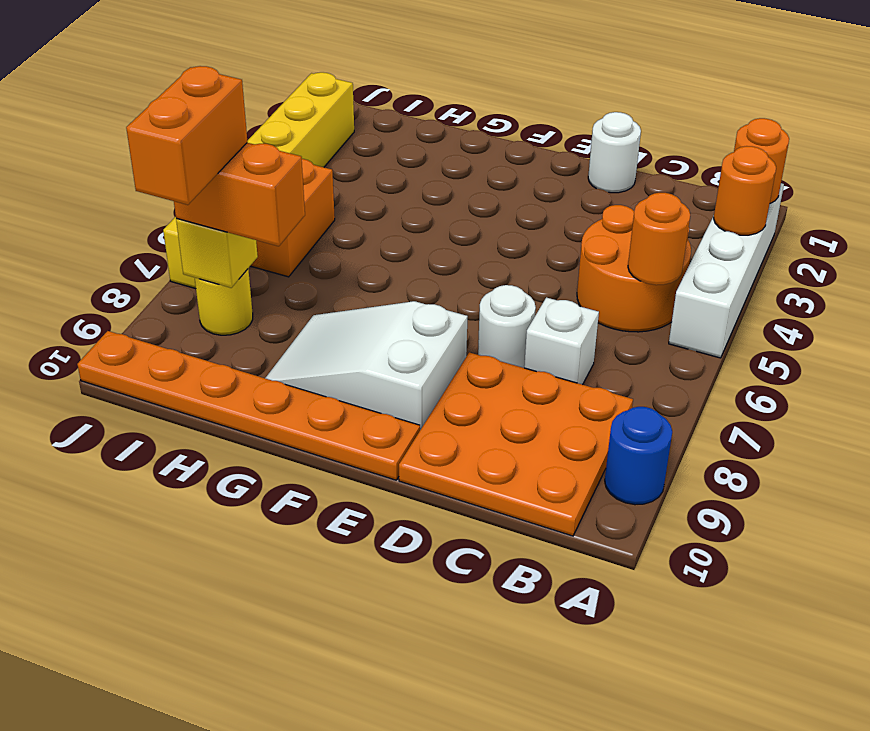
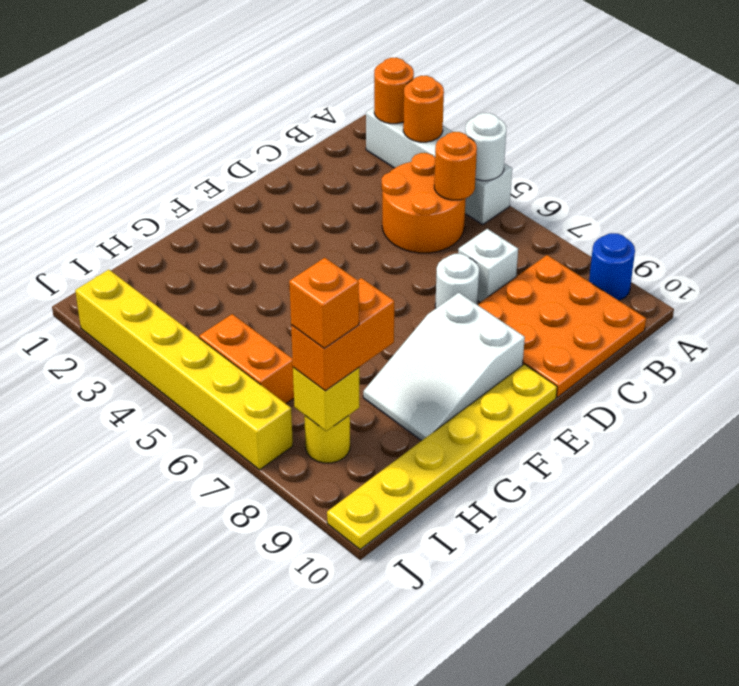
white 1x1 round brick [588,112,641,193] -> white 1x1 round brick moved to [465,113,506,181]
orange 1x6 plate [77,331,420,480] -> yellow 1x6 plate [327,364,557,550]
orange 1x2 brick [126,66,247,205] -> orange 1x1 brick [289,258,359,349]

